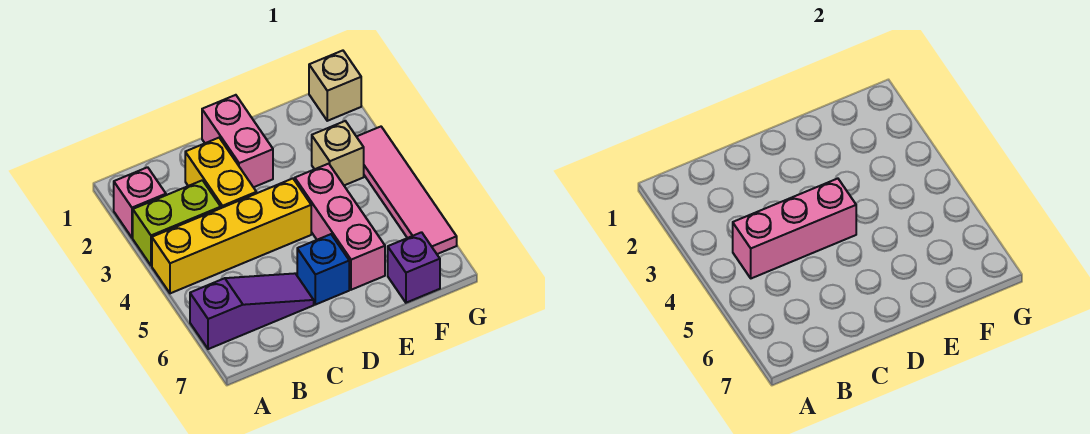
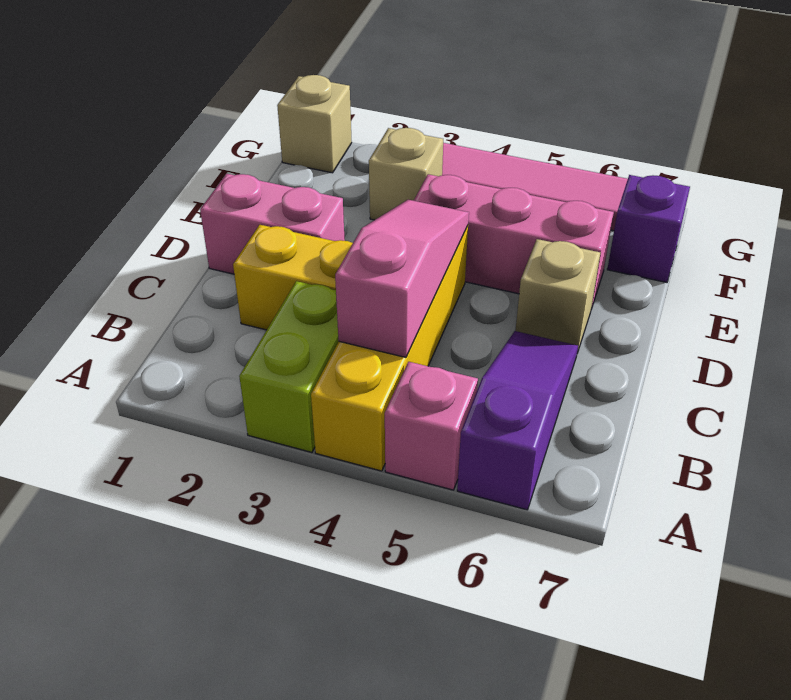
pink 1x1 brick [114,167,166,238] -> pink 1x1 brick moved to [385,362,478,490]
pink 1x3 brick [733,179,856,278] -> pink 1x3 slope [335,200,469,357]
blue 1x1 brick [297,234,349,305] -> tan 1x1 brick [515,239,600,353]

